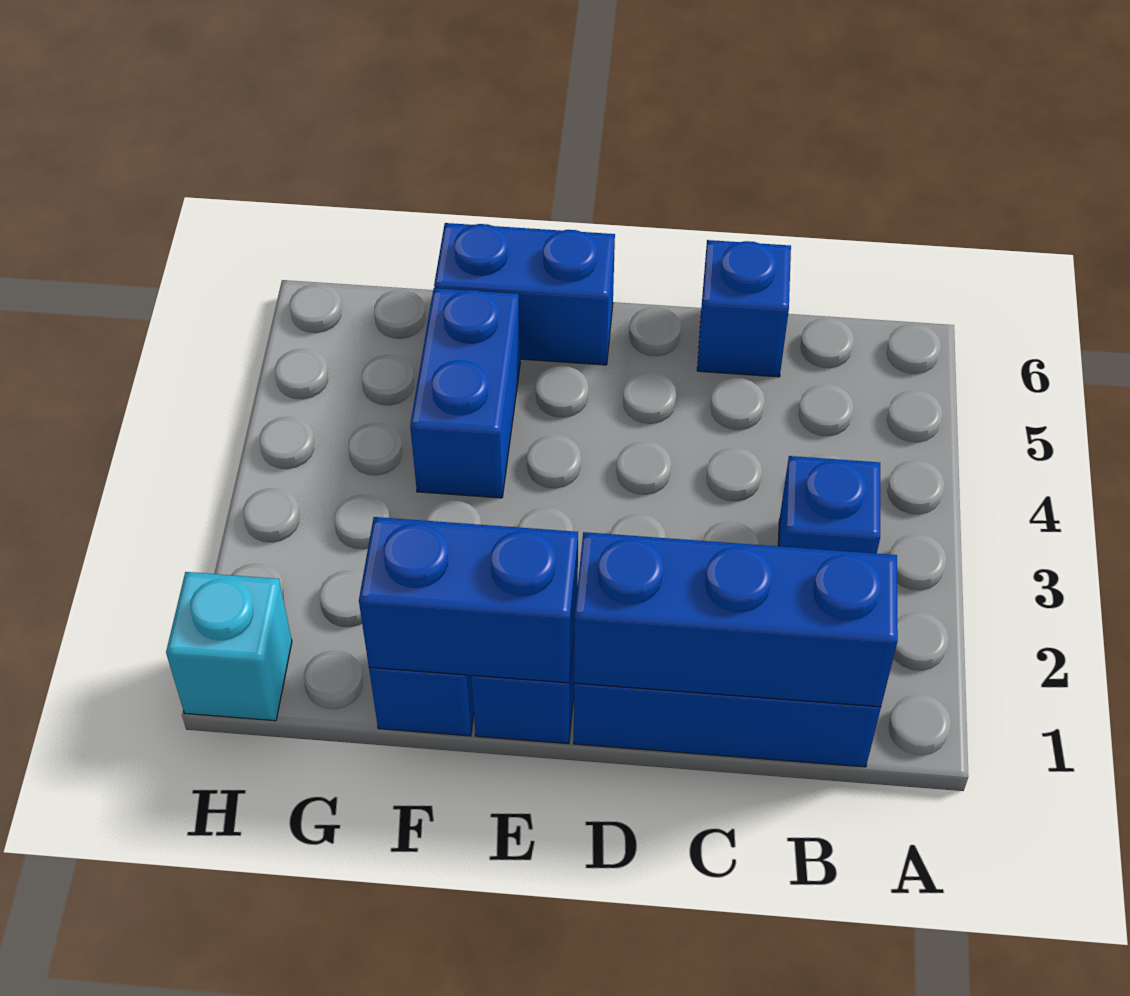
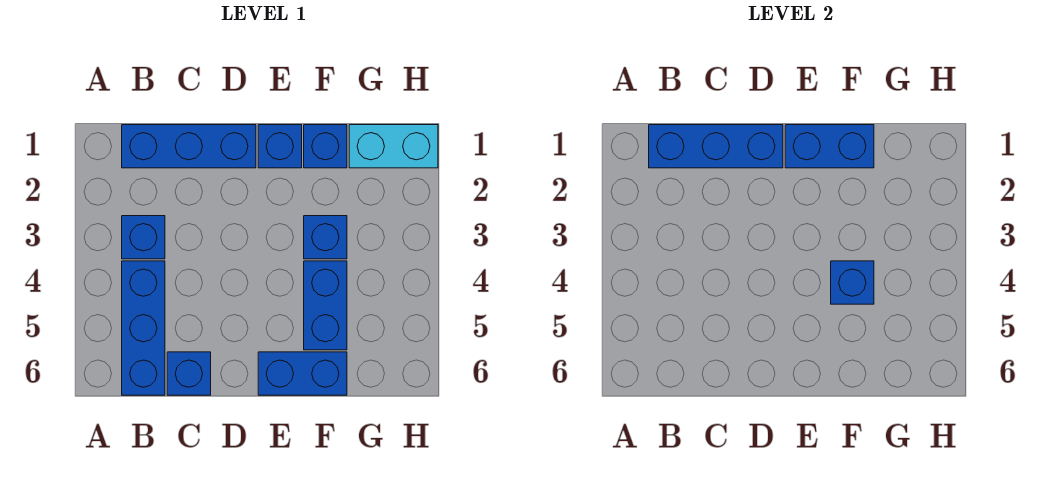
none -> blue 1x3 brick [122,261,165,395]
none -> blue 1x1 brick [304,216,347,259]
none -> blue 1x1 brick [831,261,874,304]
cyan 1x1 brick [166,572,292,721] -> cyan 1x2 brick [349,125,438,168]

